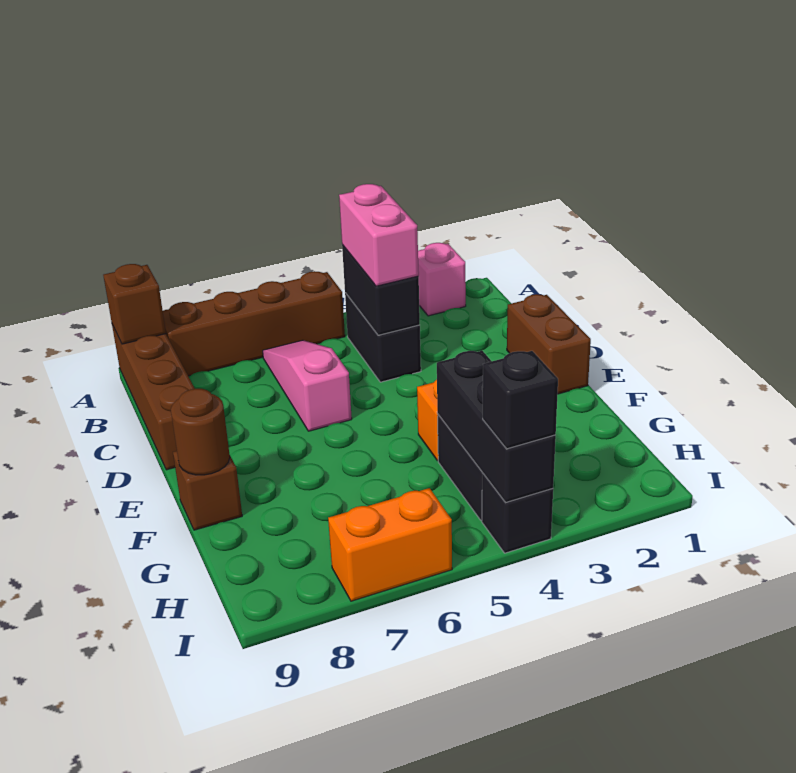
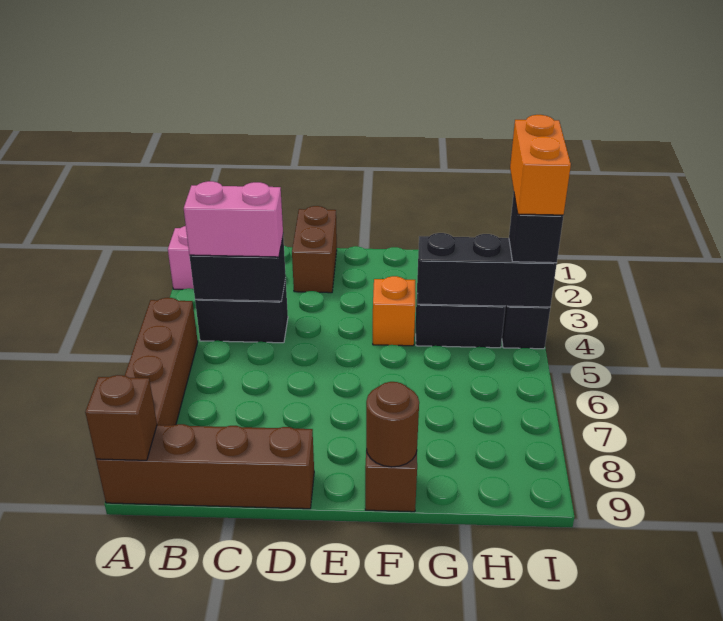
pink 1x3 slope [263,340,352,431] -> none
brown 1x2 brick [507,294,591,394] -> brown 1x2 brick turned to [292,206,337,293]
orange 1x2 brick [328,488,452,601] -> orange 1x2 brick moved to [510,115,571,215]

